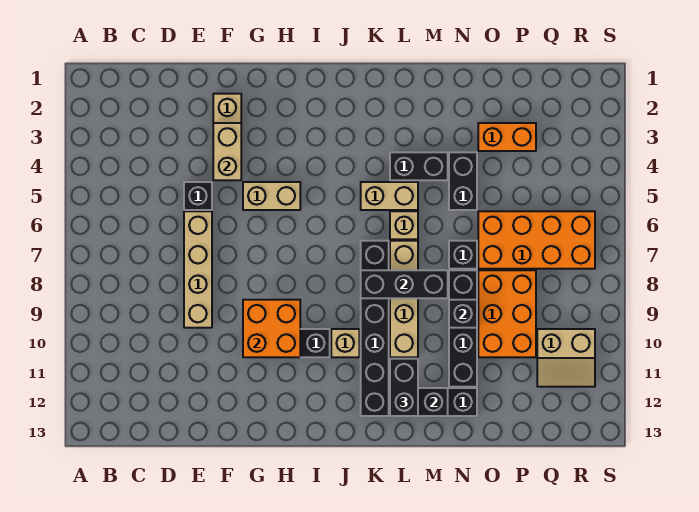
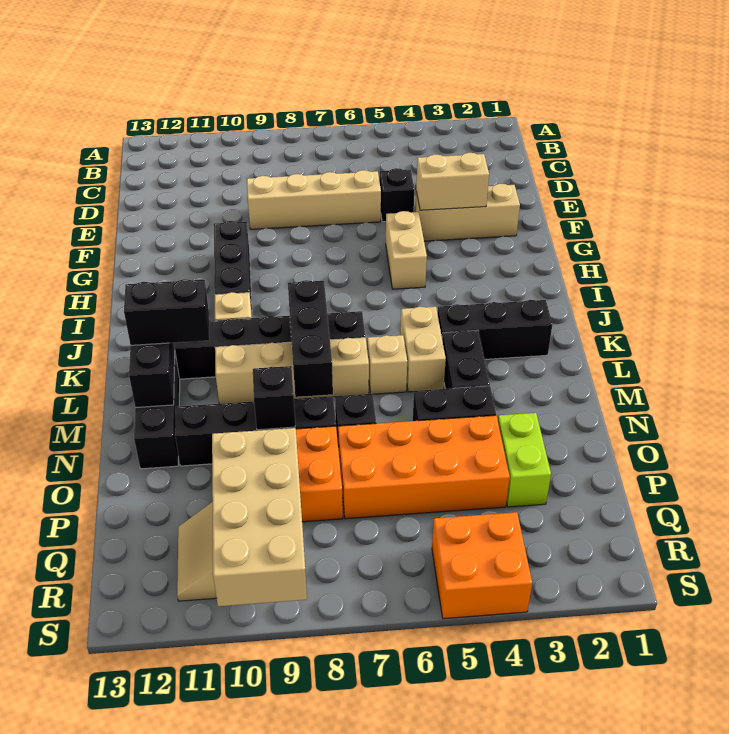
orange 2x2 brick [243,300,300,357] -> orange 2x2 brick moved to [432,512,532,619]
none -> black 1x3 brick [437,300,552,359]
orange 1x2 brick [478,123,536,151] -> lime 1x2 brick [498,413,551,507]
orange 2x4 brick [478,211,595,269] -> orange 2x4 brick turned to [338,415,510,519]
none -> tan 2x4 brick [212,428,307,606]

